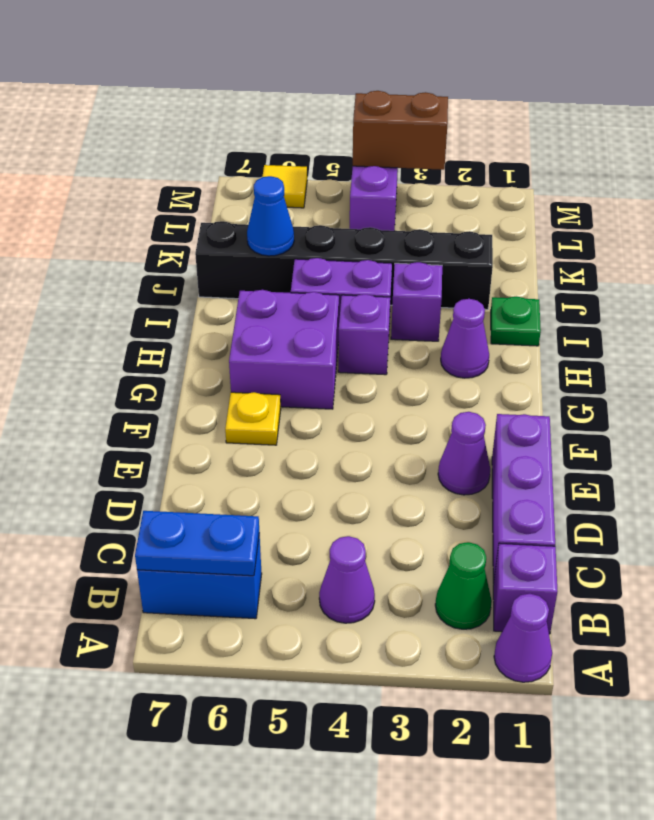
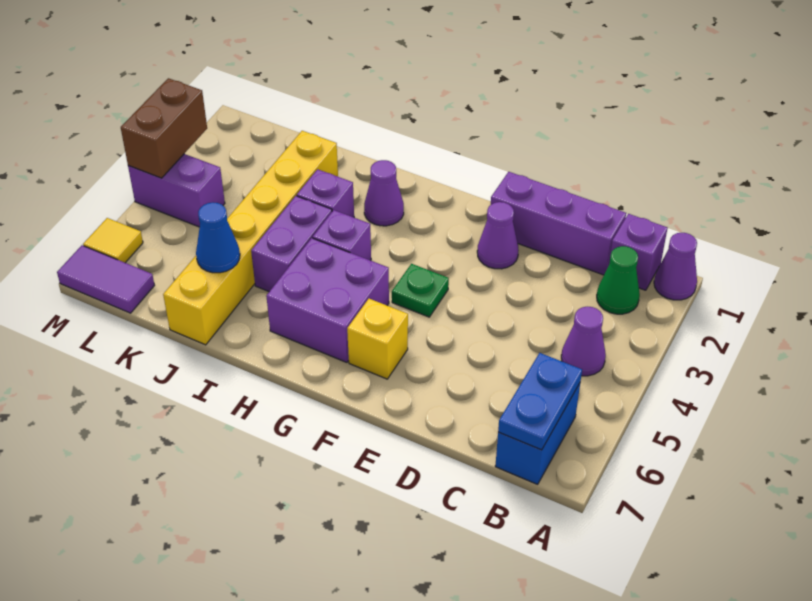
yellow 1x1 plate [225,392,281,445] -> yellow 1x1 brick [347,299,408,379]
green 1x1 plate [491,296,541,346] -> green 1x1 plate moved to [392,264,449,317]
black 1x6 brick [195,221,493,310] -> yellow 1x6 brick [163,131,338,345]
none -> purple 1x2 tile [57,245,155,313]

